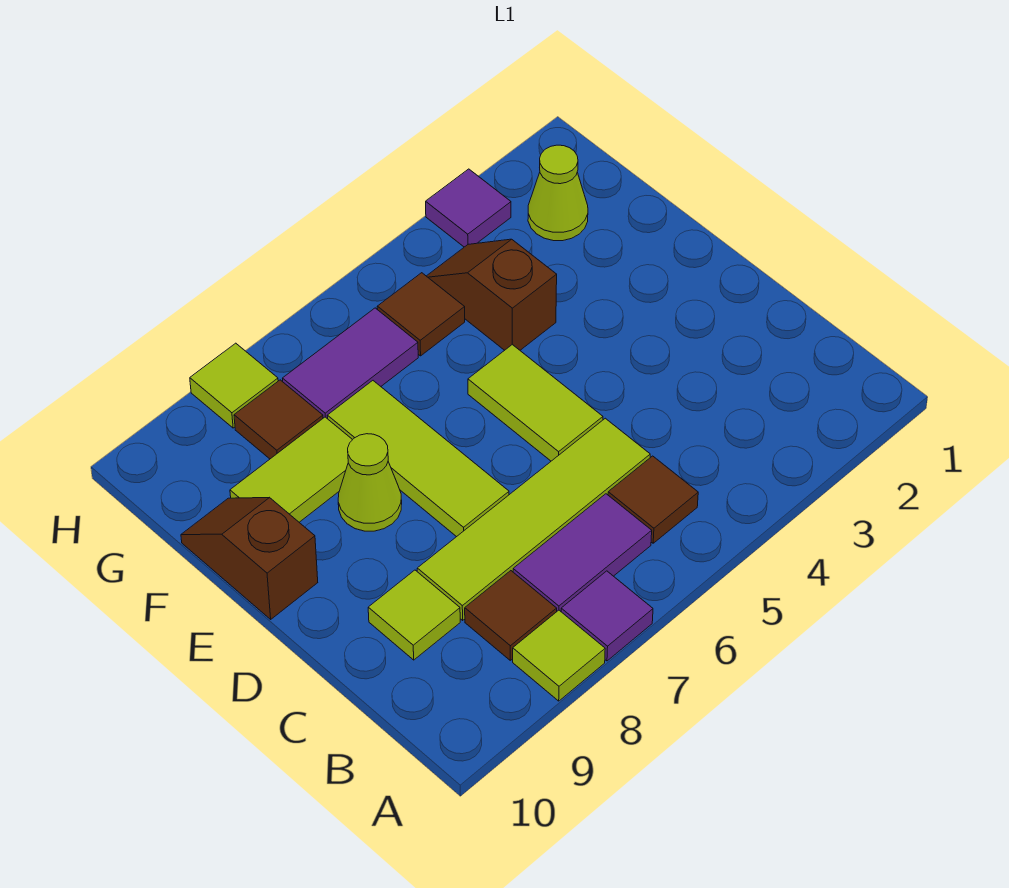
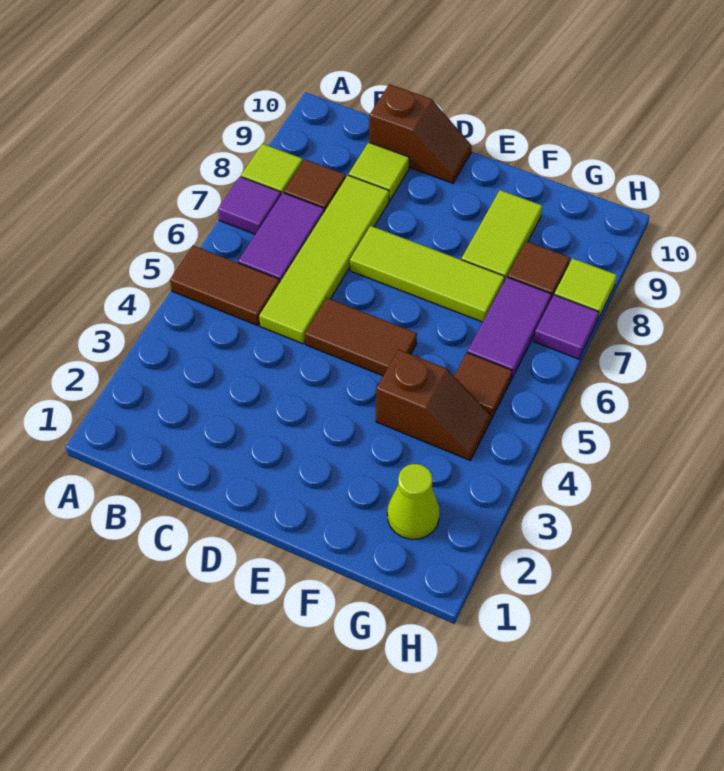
brown 1x1 tile [608,456,698,543] -> brown 1x2 tile [170,246,280,326]
lime 1x2 tile [468,345,603,461] -> brown 1x2 tile [305,298,417,376]
lime 1x1 cone [338,434,402,531] -> none
brown 1x2 slope [181,498,318,619] -> brown 1x2 slope moved to [369,84,472,183]
purple 1x1 tile [426,169,511,247] -> purple 1x1 tile moved to [534,295,599,359]

